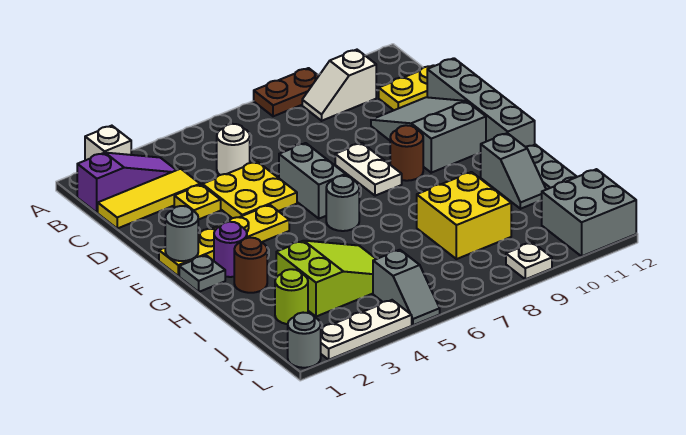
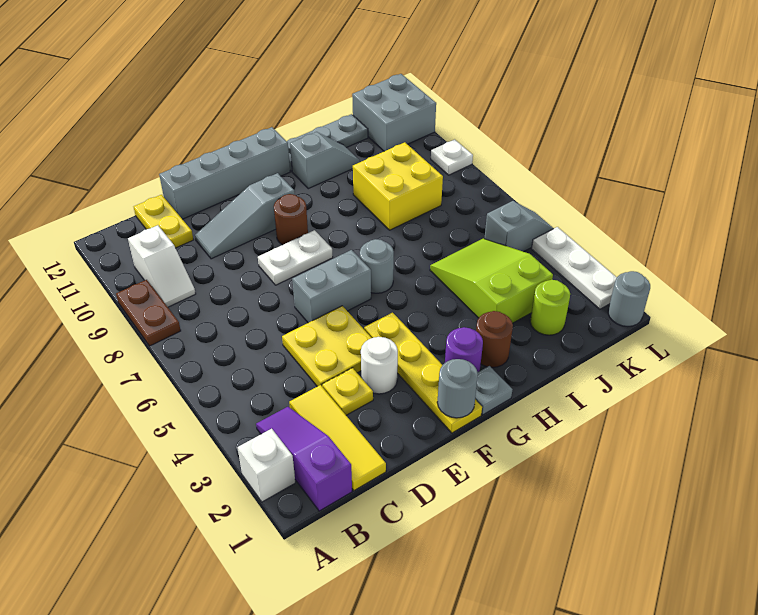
white 1x1 round brick [217,124,250,175] -> white 1x1 round brick moved to [361,337,398,394]
grey 2x3 slope [371,97,486,173] -> grey 1x3 slope [195,173,295,259]

